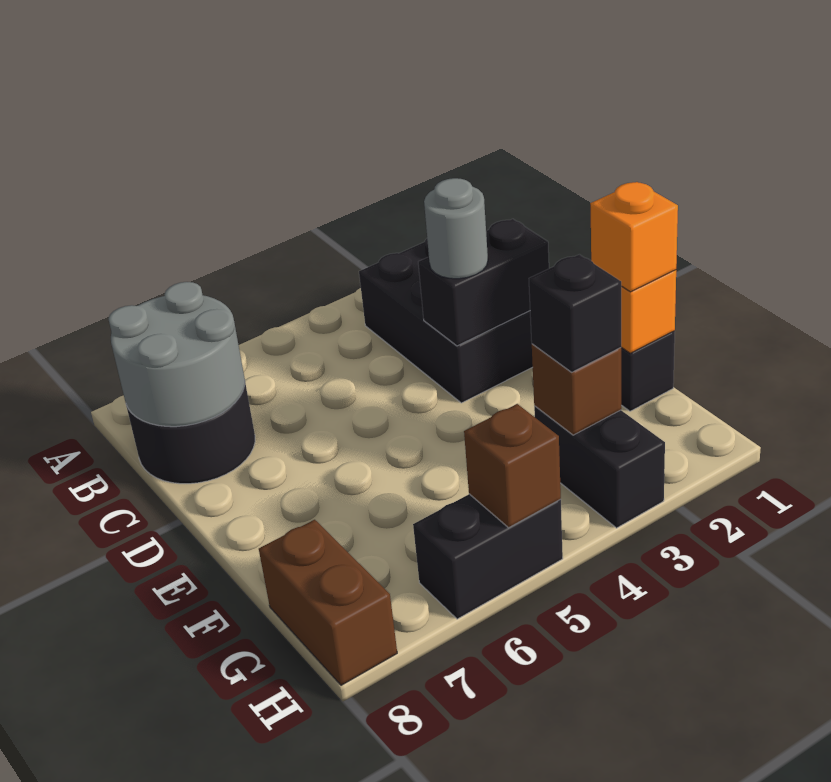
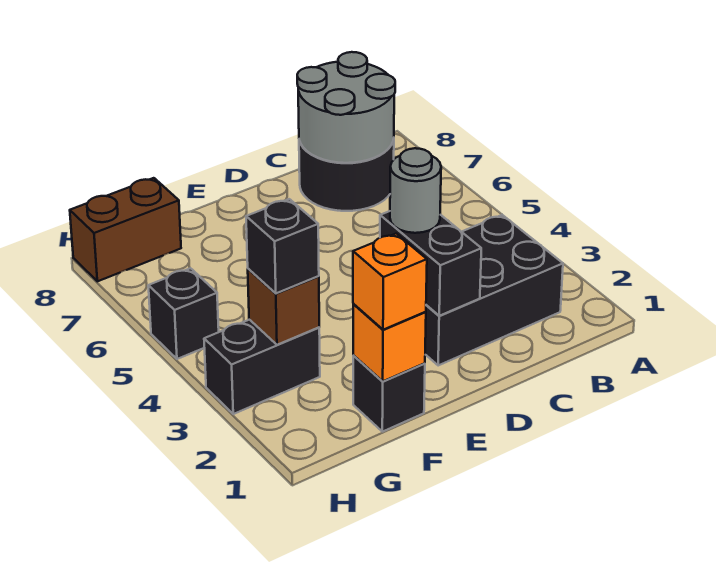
black 1x2 brick [413,494,563,619] -> black 1x1 brick [148,268,219,359]
brown 1x1 brick [464,404,561,528] -> none

